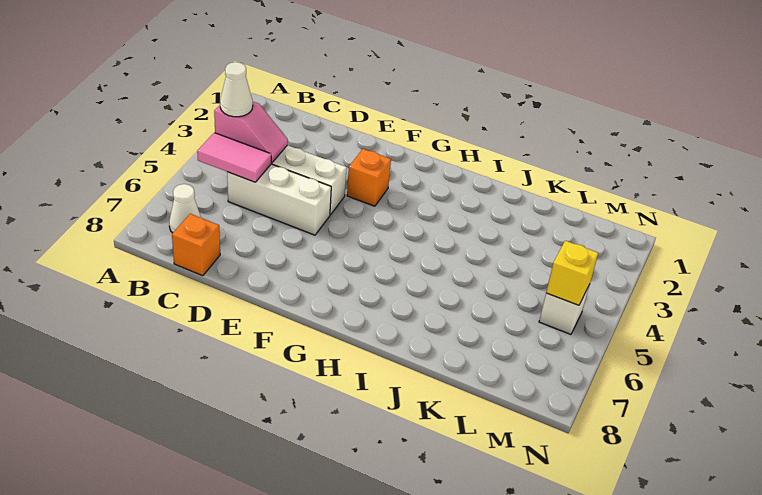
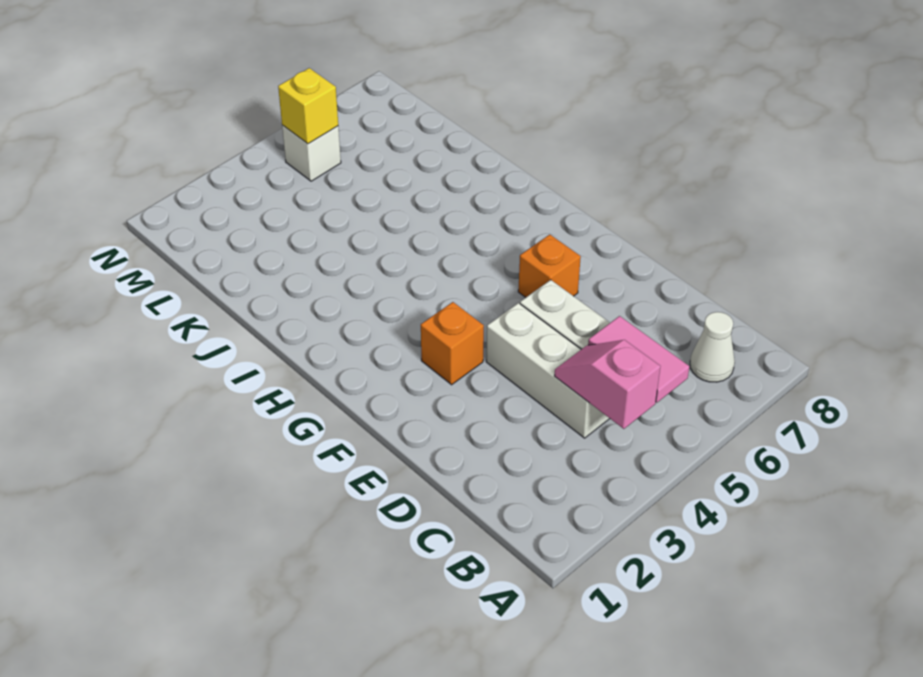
white 1x1 cone [220,62,253,117] -> none
orange 1x1 brick [172,214,220,276] -> orange 1x1 brick moved to [518,235,581,297]

